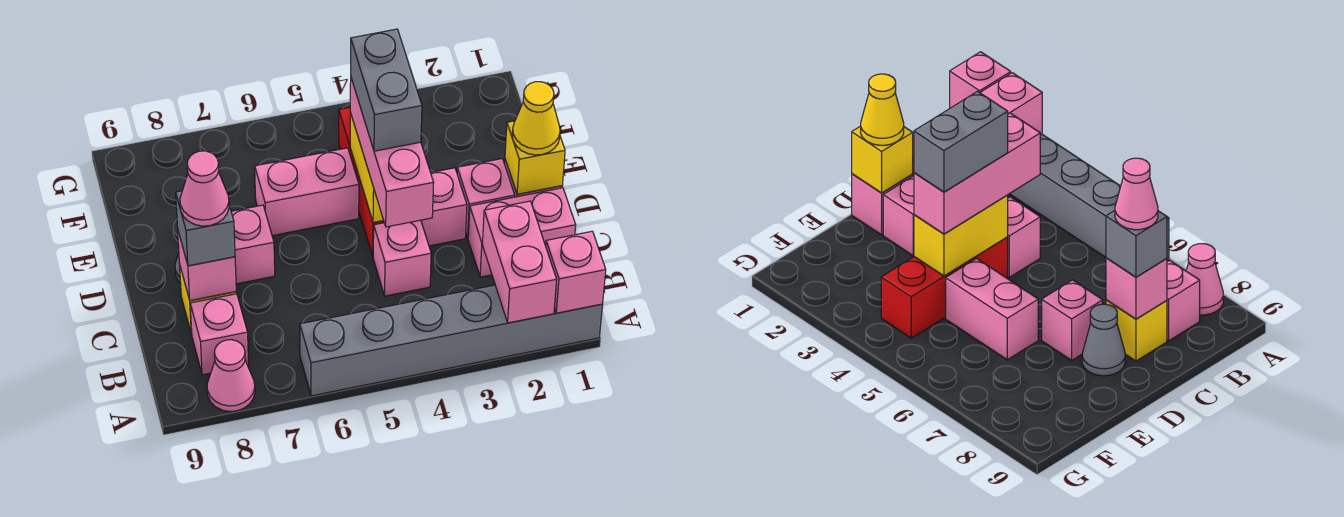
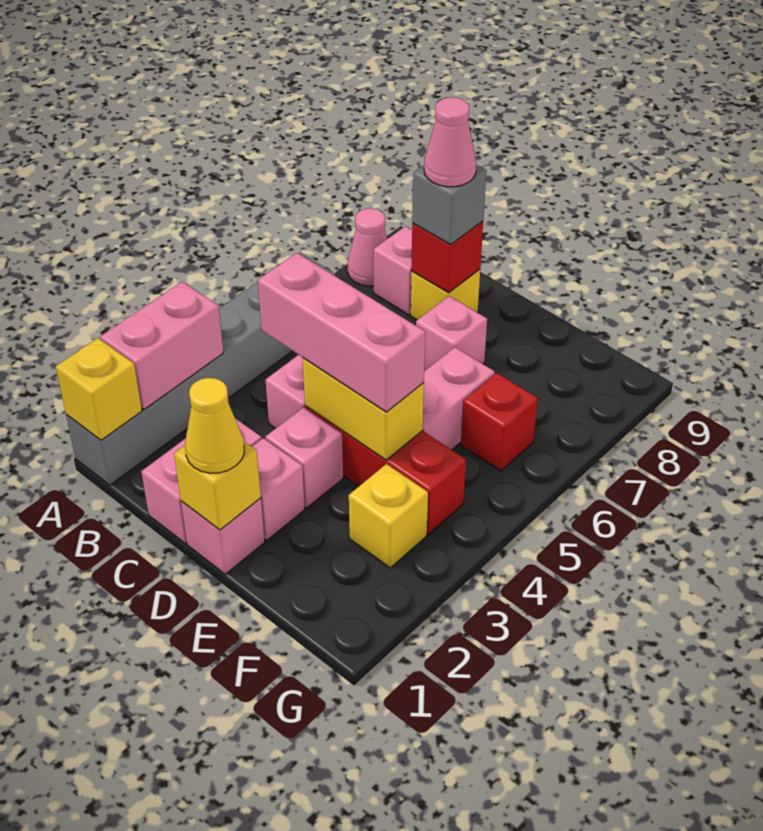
pink 1x1 brick [546,231,606,313] -> yellow 1x1 brick [56,338,142,440]
pink 1x2 brick [482,201,557,323] -> pink 1x2 brick turned to [100,282,223,409]
pink 1x1 brick [178,231,236,300] -> red 1x1 brick [411,221,483,293]
grey 1x2 brick [351,29,422,151] -> none
grey 1x1 cone [1082,304,1125,376] -> none
none -> yellow 1x1 brick [349,464,428,568]
none -> red 1x1 brick [461,373,538,471]

